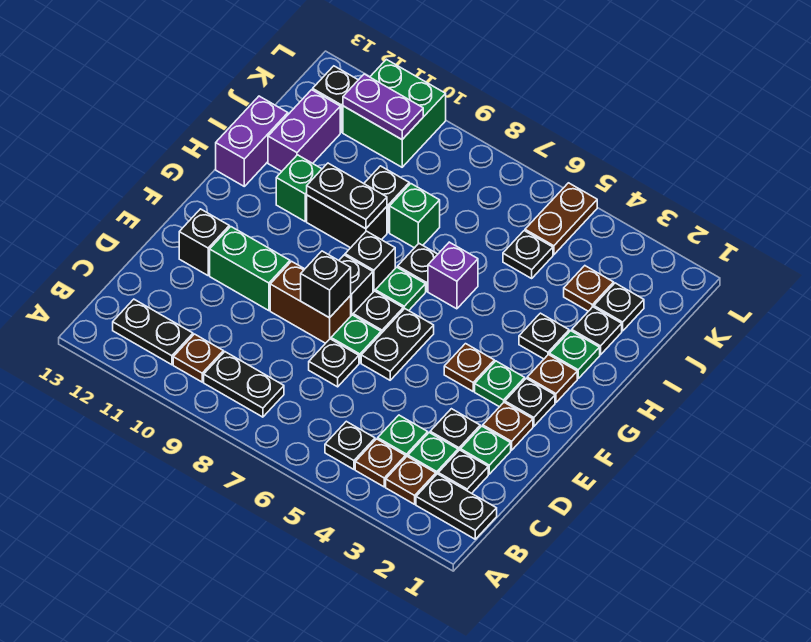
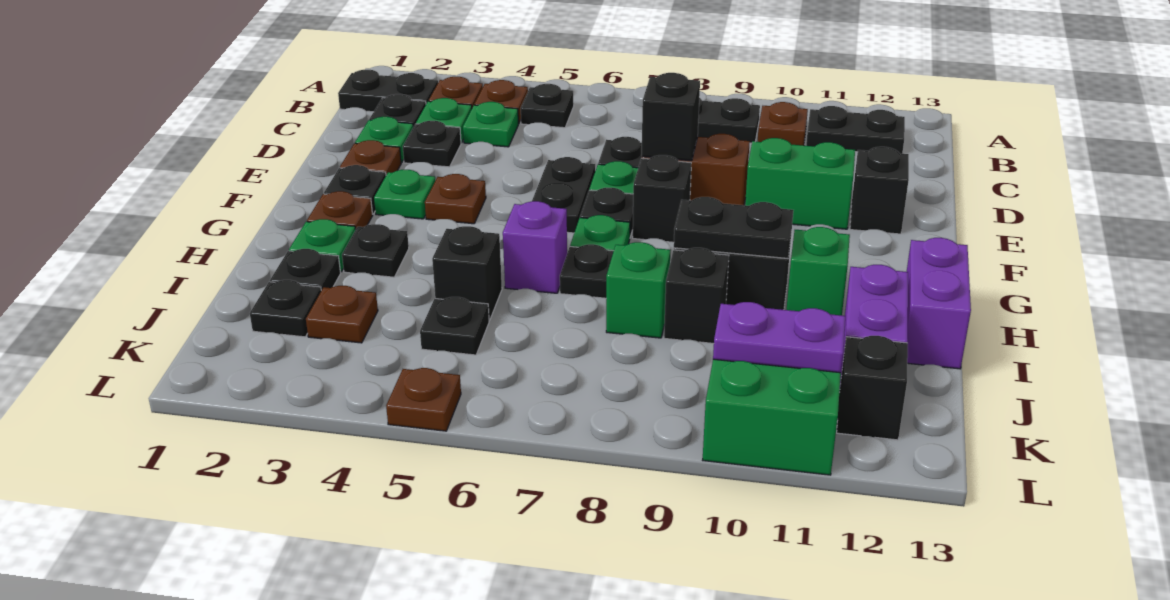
black 1x1 brick [345,231,395,292] -> black 1x1 brick moved to [432,226,502,320]
brown 1x2 plate [525,183,597,255] -> brown 1x1 plate [386,368,461,431]

